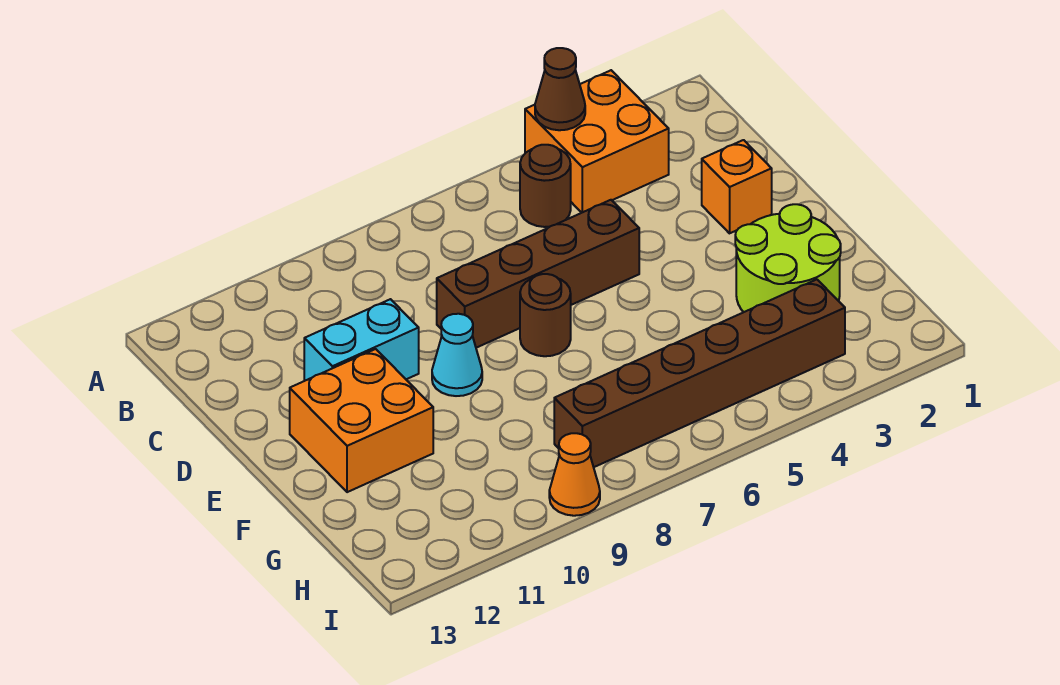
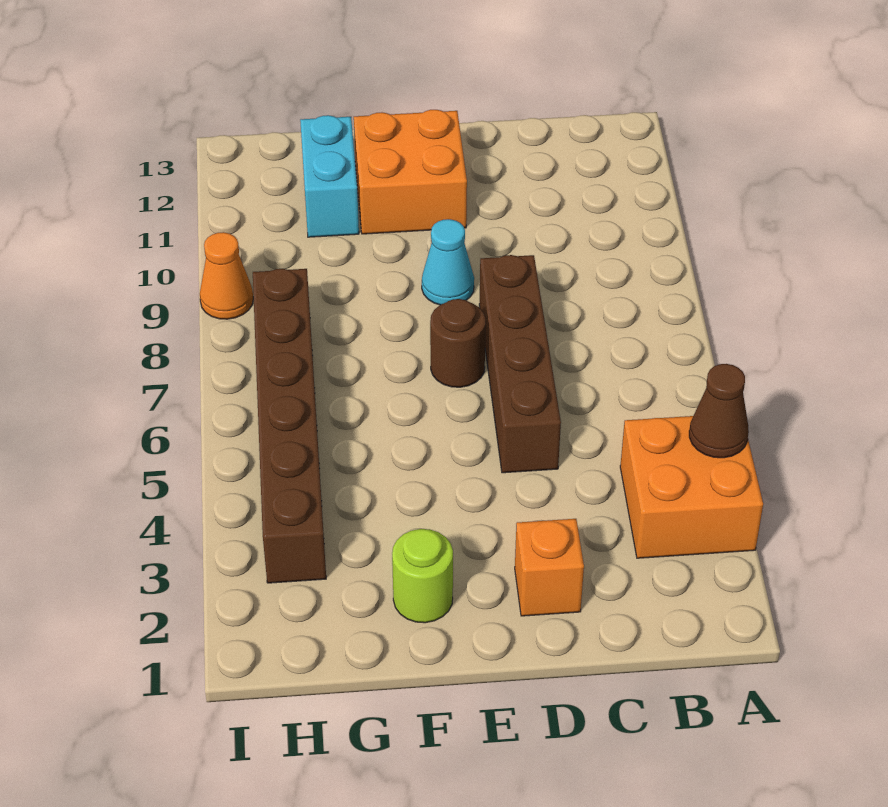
brown 1x1 round brick [520,145,571,227] -> none
cyan 1x2 brick [304,299,419,381] -> cyan 1x2 brick moved to [300,115,359,237]
lime 2x2 round brick [735,204,841,312] -> lime 1x1 round brick [392,529,453,623]

